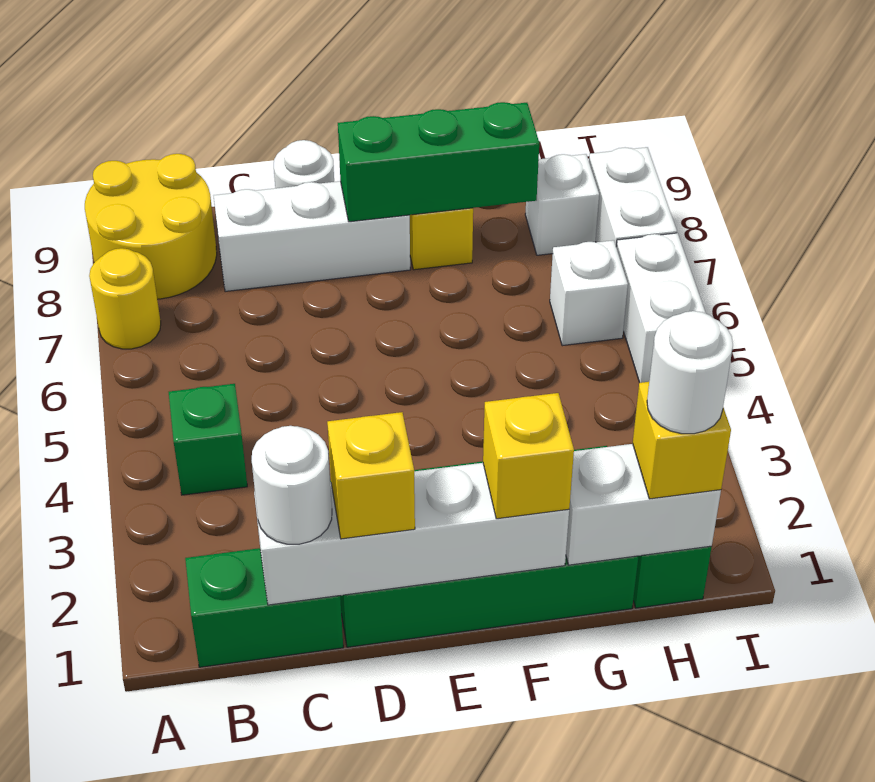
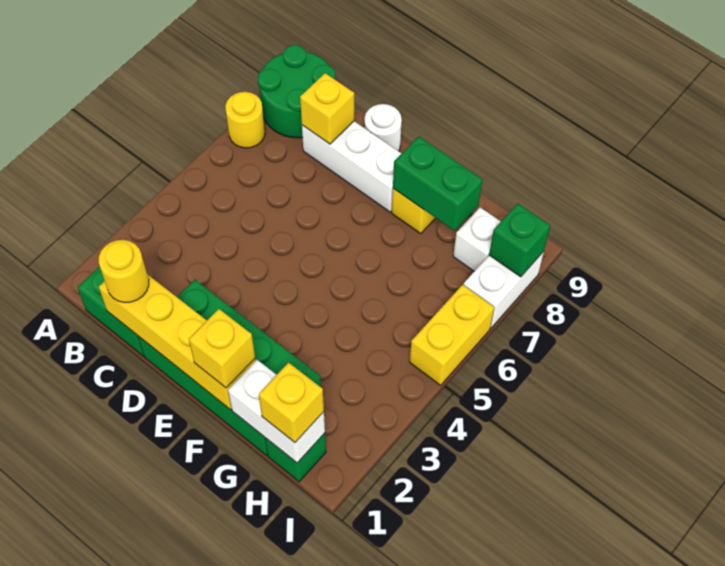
yellow 2x2 round brick [85,154,217,299] -> green 2x2 round brick [258,45,335,138]
green 1x1 brick [169,384,247,495] -> green 1x1 brick moved to [489,204,550,277]
white 1x4 brick [254,463,569,605] -> yellow 1x4 brick [99,274,256,410]
white 1x1 round brick [252,426,332,544] -> yellow 1x1 round brick [99,240,149,303]
yellow 1x1 brick [327,412,415,539] -> yellow 1x1 brick moved to [300,73,354,144]
green 1x3 brick [338,102,539,222] -> green 1x2 brick [393,136,482,231]
white 1x1 round brick [647,311,733,434] -> none
white 1x1 brick [550,240,628,346] -> none
white 1x2 brick [616,233,706,383] -> yellow 1x2 brick [410,285,494,385]

